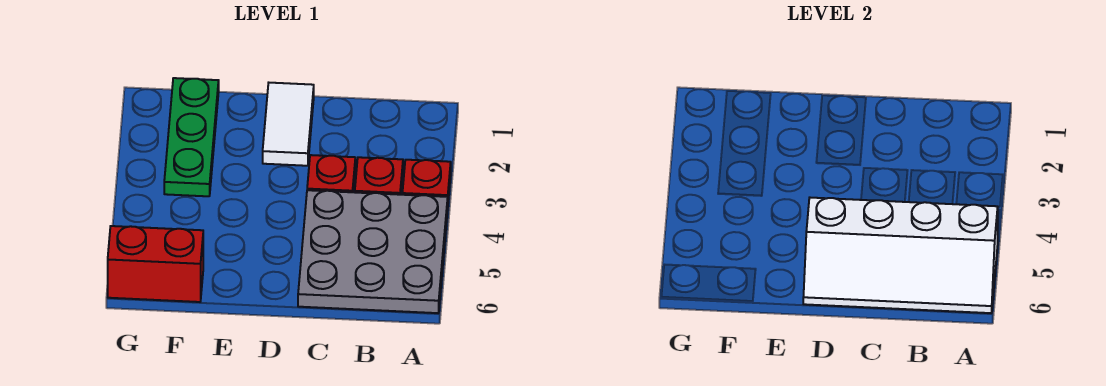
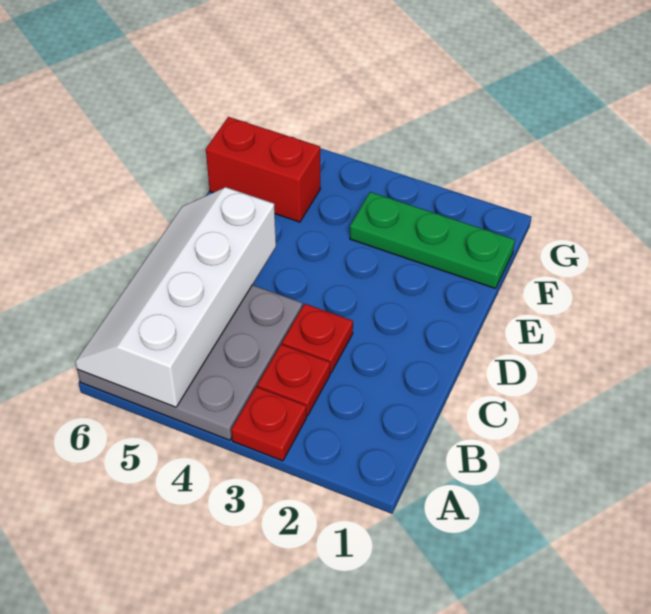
white 1x2 tile [263,83,314,166] -> none
red 1x2 brick [108,226,203,302] -> red 1x2 brick turned to [206,117,320,222]

